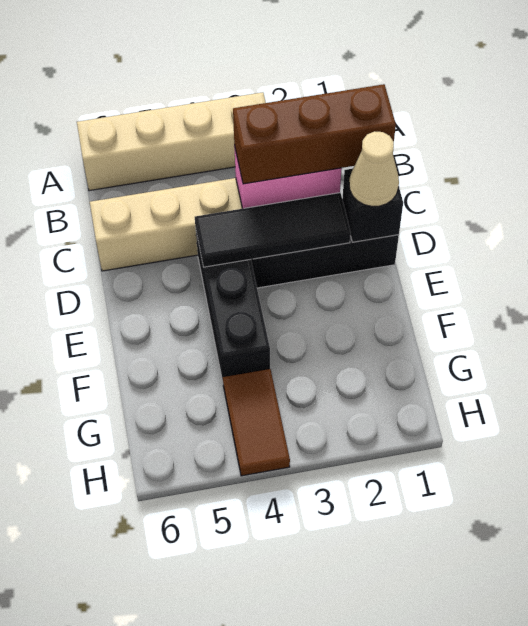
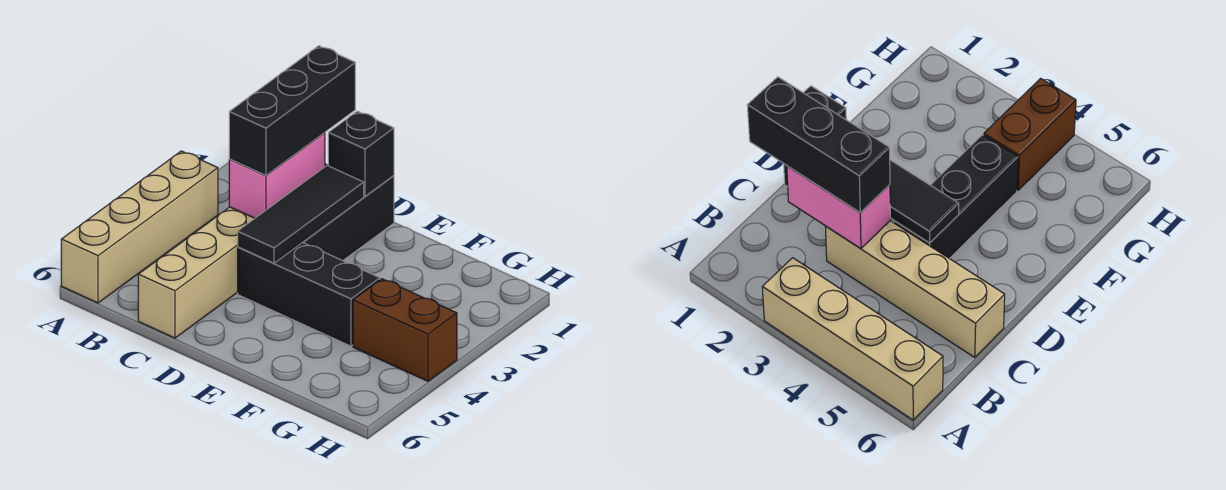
brown 1x3 brick [233,84,396,184] -> black 1x3 brick [229,46,355,175]
tan 1x1 cone [349,131,399,206] -> none
brown 1x2 tile [223,369,290,476] -> brown 1x2 brick [353,279,457,381]

